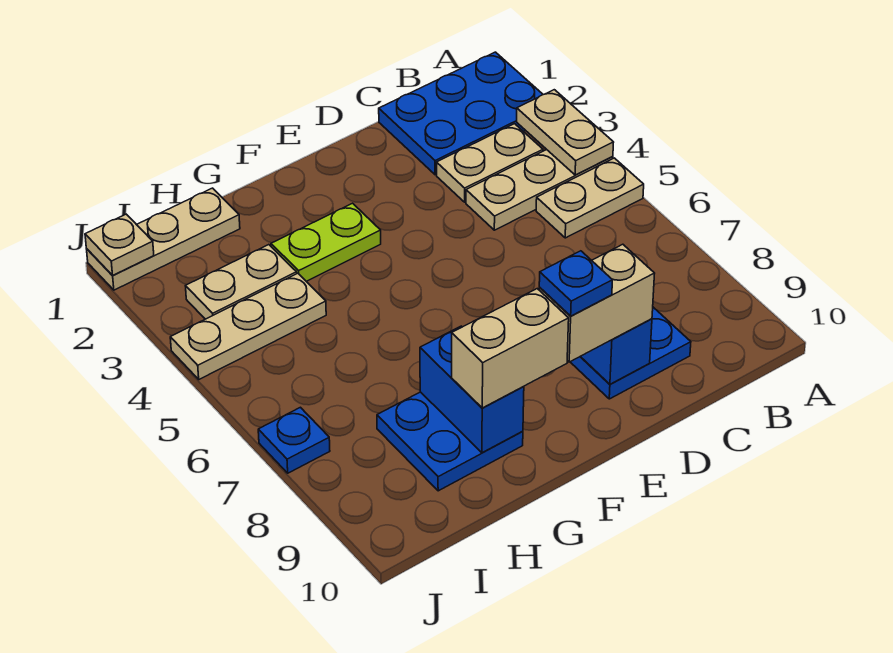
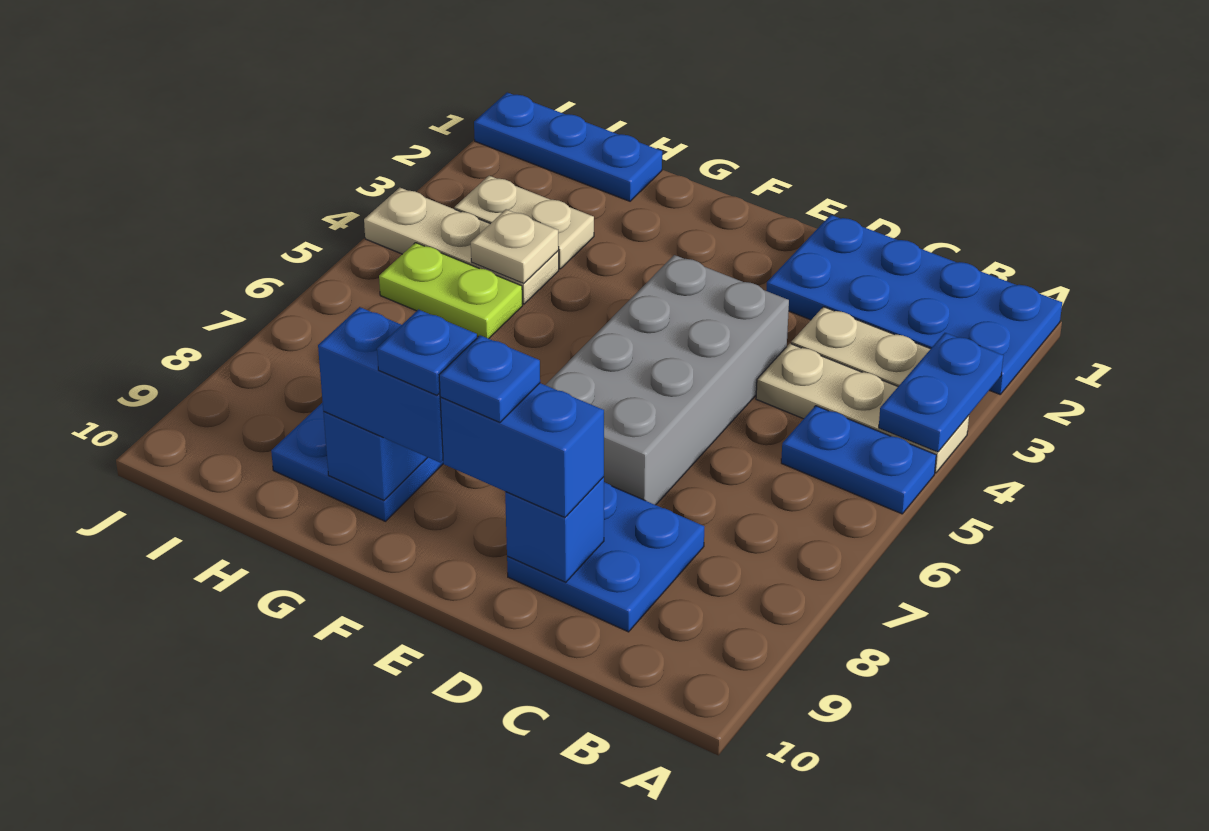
blue 2x3 plate [379,52,543,175] -> blue 2x4 plate [766,215,1062,394]
tan 1x2 plate [517,90,614,175] -> blue 1x2 plate [879,333,1003,452]
tan 1x2 plate [536,158,644,238] -> blue 1x2 plate [781,406,936,514]
none -> grey 2x4 brick [546,255,789,505]
tan 1x2 brick [539,244,655,362] -> blue 1x2 brick [440,383,604,518]
lime 1x2 plate [271,203,381,281] -> lime 1x2 plate moved to [379,243,523,339]
tan 1x2 brick [452,289,569,408] -> blue 1x2 brick [318,307,443,462]
tan 1x3 plate [87,188,240,290] -> blue 1x3 plate [474,92,662,201]
tan 1x1 plate [85,214,154,276] -> tan 1x1 plate moved to [471,210,559,284]
blue 1x1 plate [258,407,330,473] -> blue 1x1 plate moved to [377,310,477,395]

